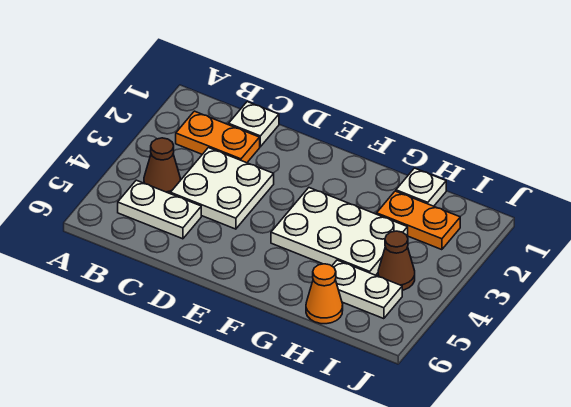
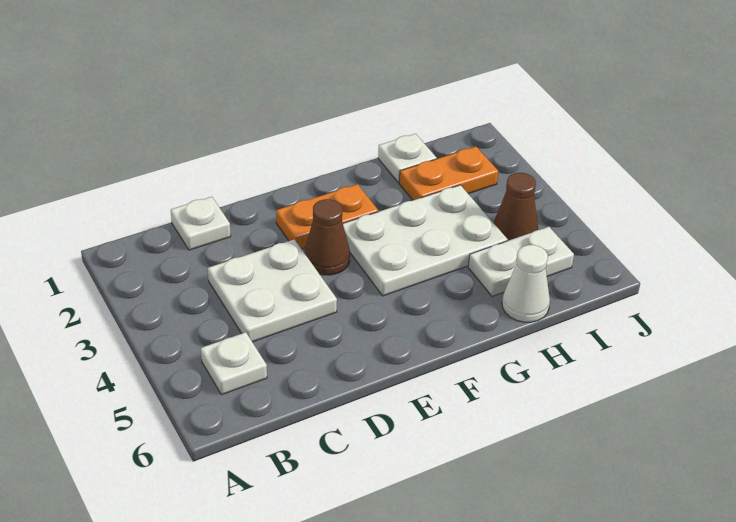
orange 1x2 plate [176,111,260,163] -> orange 1x2 plate moved to [276,184,378,249]
brown 1x1 cone [144,138,180,194] -> brown 1x1 cone moved to [305,199,350,275]
white 1x2 plate [118,180,201,239] -> white 1x1 plate [201,332,267,395]
orange 1x1 cone [306,264,343,324] -> white 1x1 cone [502,245,550,322]

